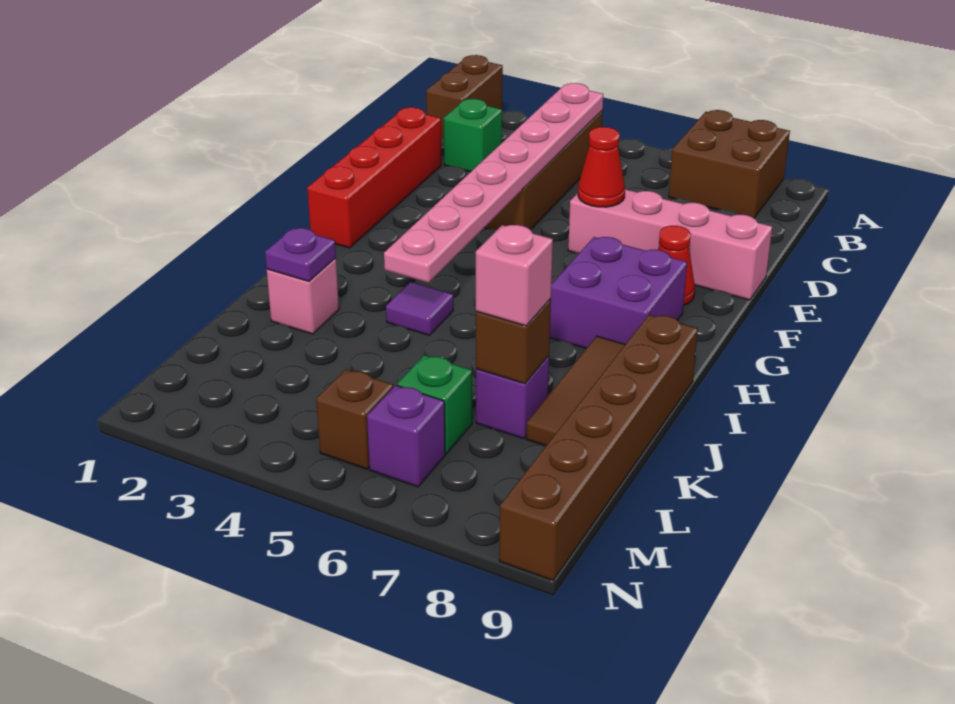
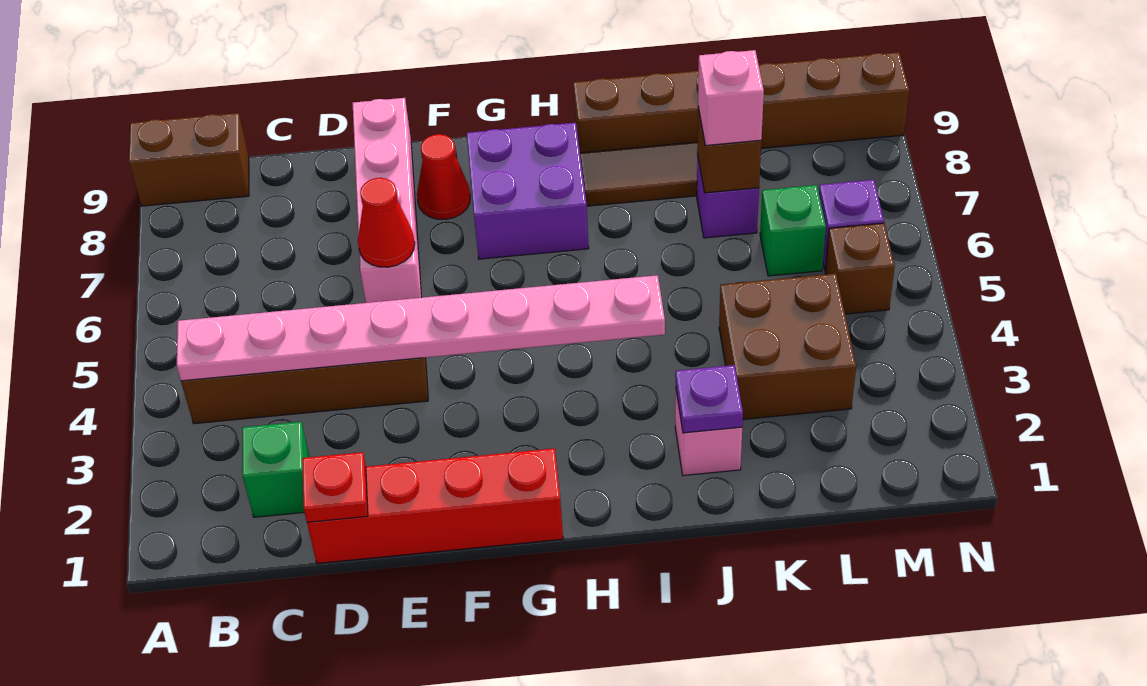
brown 1x2 brick [426,55,503,139] -> brown 1x2 brick moved to [129,113,249,206]
brown 2x2 brick [669,110,790,218] -> brown 2x2 brick moved to [719,274,856,419]
none -> red 1x1 plate [302,452,368,522]
purple 1x1 tile [386,282,453,335] -> none

